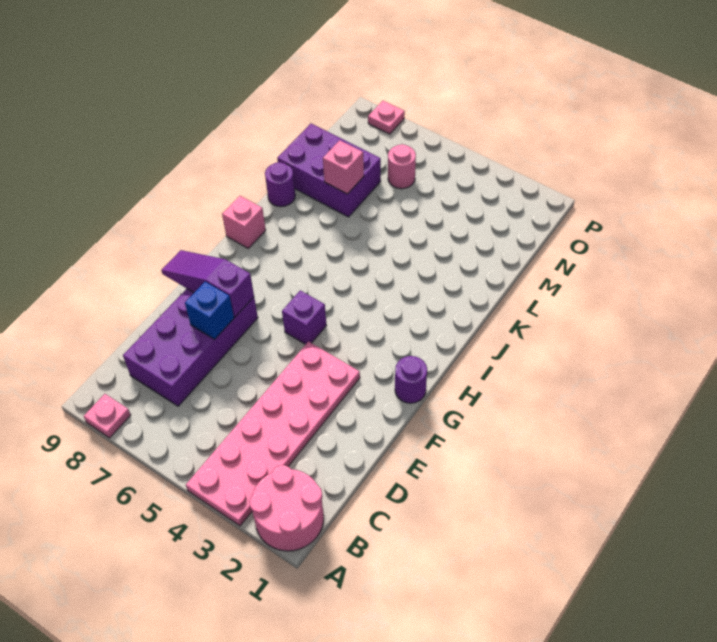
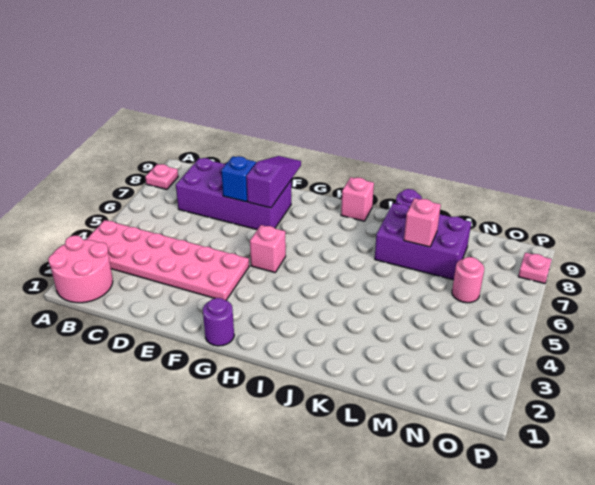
purple 1x1 brick [282,290,326,344] -> pink 1x1 brick [250,225,286,272]
purple 2x3 brick [277,124,381,217] -> purple 2x3 brick turned to [375,203,471,280]

